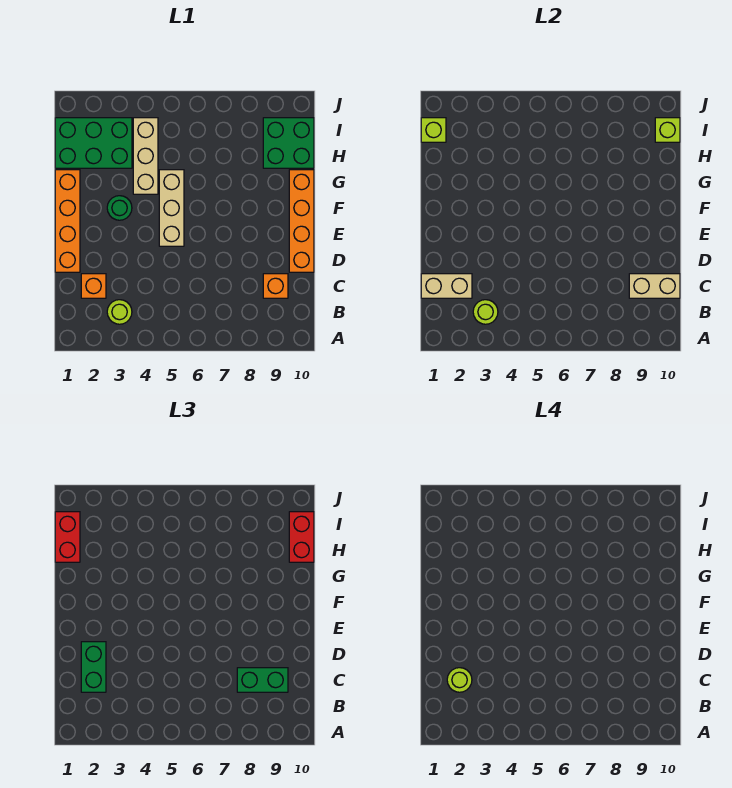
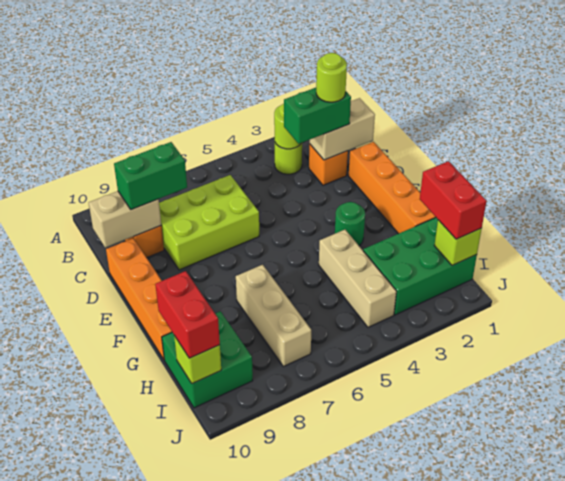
green 1x2 brick [81,642,106,692] -> green 1x2 brick turned to [284,88,351,144]
none -> lime 2x3 brick [159,175,259,270]
tan 1x3 brick [159,170,184,246] -> tan 1x3 brick moved to [236,265,311,367]

